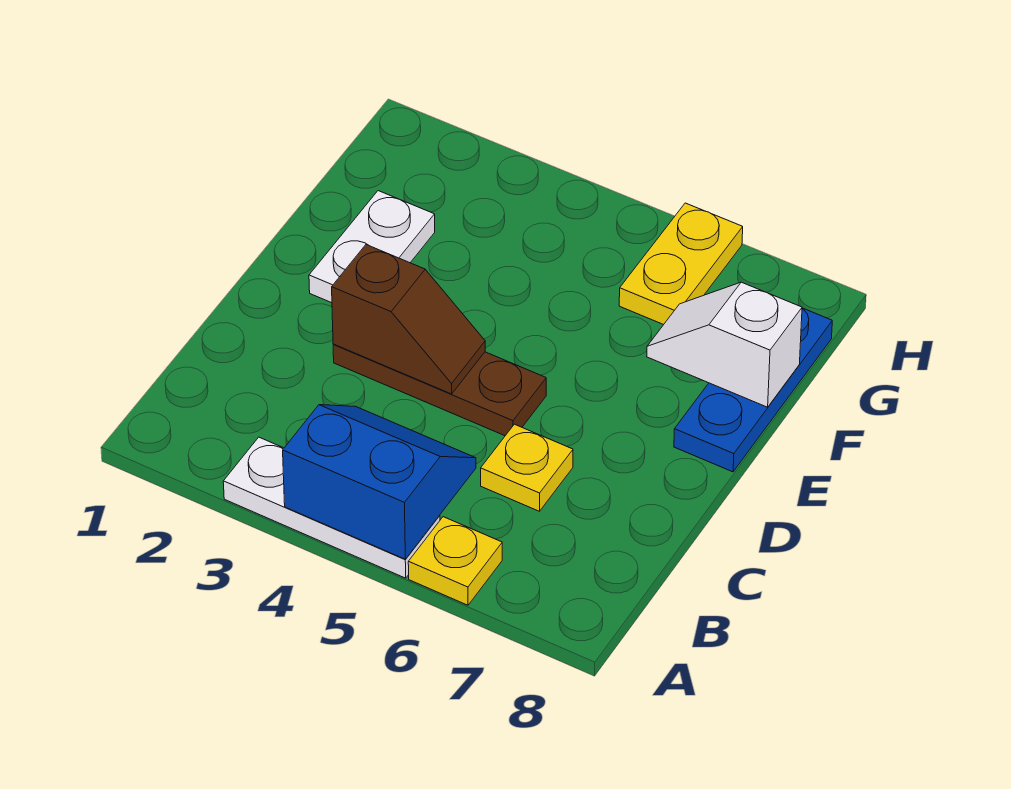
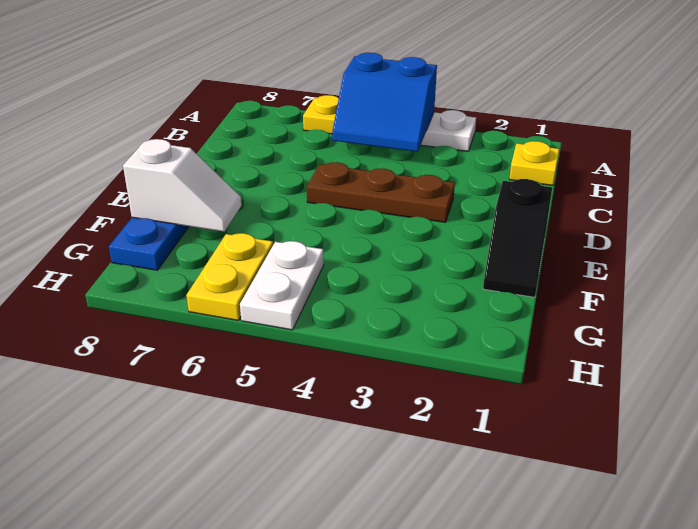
yellow 1x1 plate [481,424,573,511] -> yellow 1x1 plate moved to [509,141,559,185]
brown 1x2 slope [332,245,485,394] -> none
none -> black 1x2 slope [483,179,552,297]
white 1x2 plate [309,191,435,303] -> white 1x2 plate moved to [240,241,324,330]

